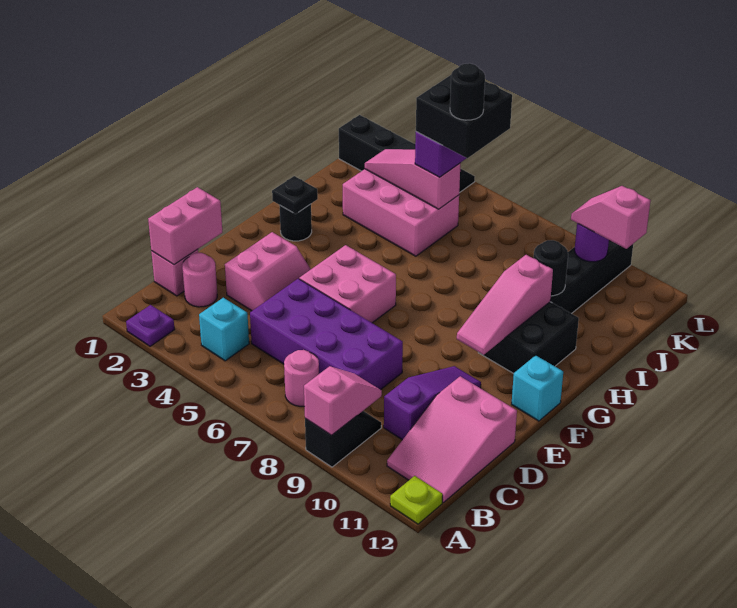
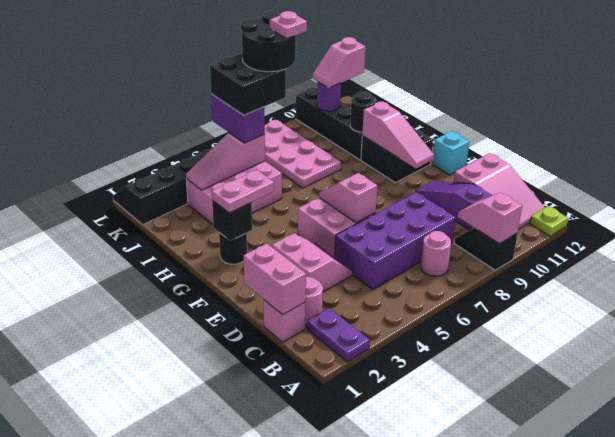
purple 1x1 plate [126,305,175,346] -> purple 1x2 plate [307,308,370,362]
cyan 1x1 brick [199,298,249,361] -> none
none -> pink 1x2 slope [319,173,377,223]
black 1x1 plate [272,176,318,214] -> black 1x1 brick [212,200,252,241]
none -> pink 1x2 plate [212,170,274,213]
none -> pink 2x4 plate [264,120,341,188]
black 1x1 round brick [450,63,485,120] -> black 2x2 round brick [241,11,296,72]
none -> pink 1x1 plate [270,11,307,39]

